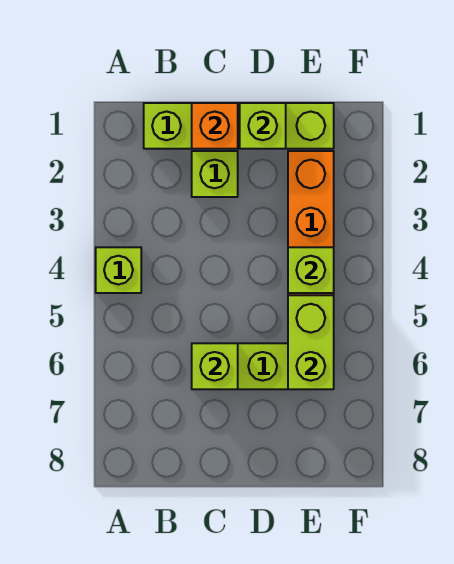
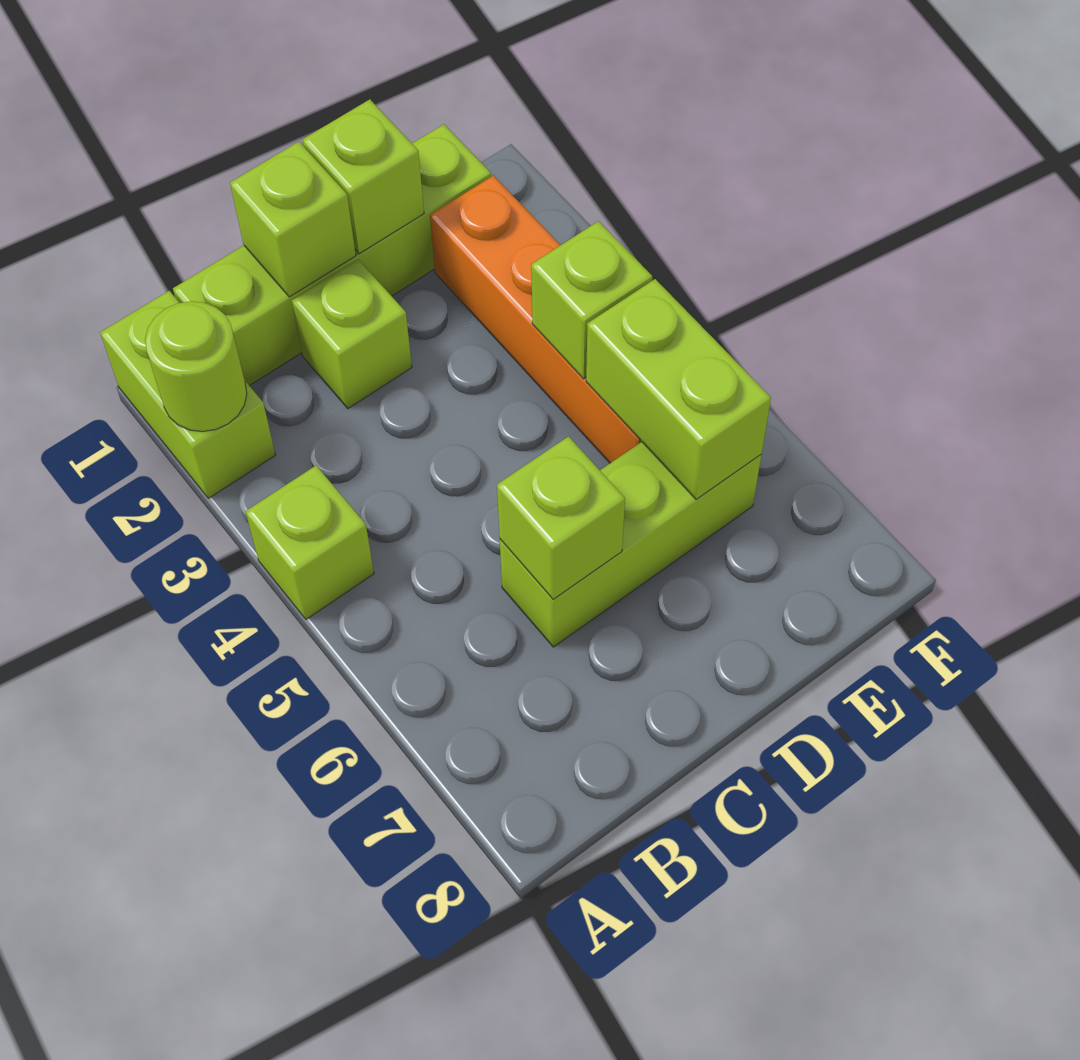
none -> lime 1x2 brick [100,291,275,498]
none -> lime 1x1 round brick [145,301,247,431]
orange 1x1 brick [192,103,238,149] -> lime 1x1 brick [230,142,356,297]

